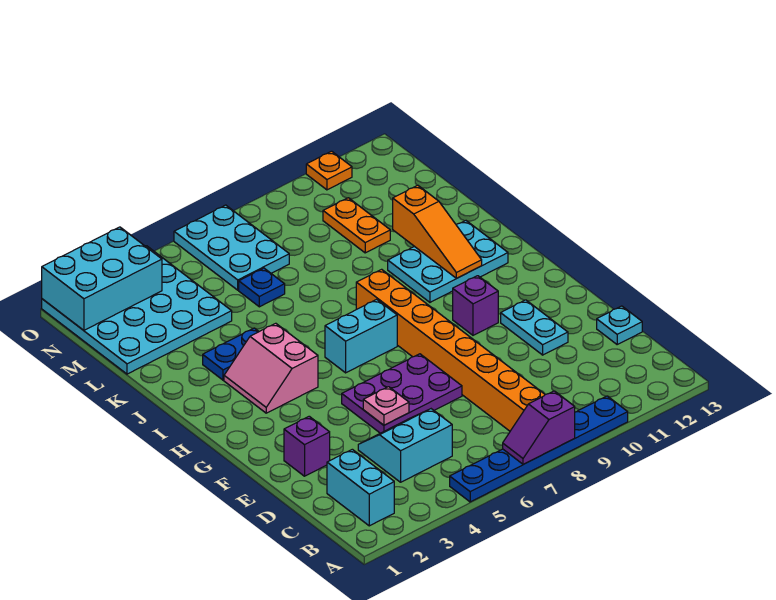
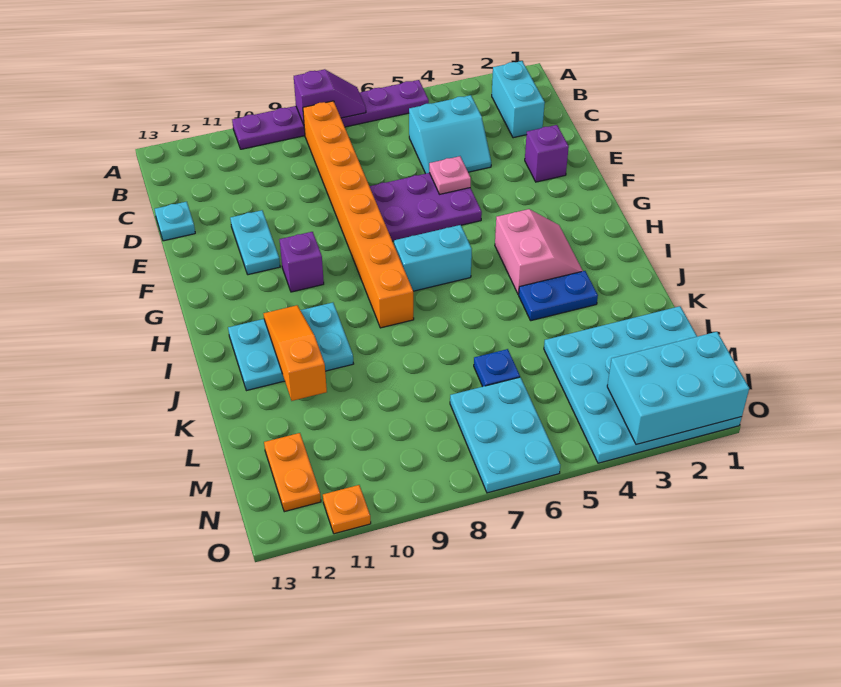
blue 1x6 plate [450,396,628,502] -> purple 1x6 plate [232,80,429,149]
orange 1x2 plate [323,198,390,253] -> orange 1x2 plate moved to [264,433,321,512]

